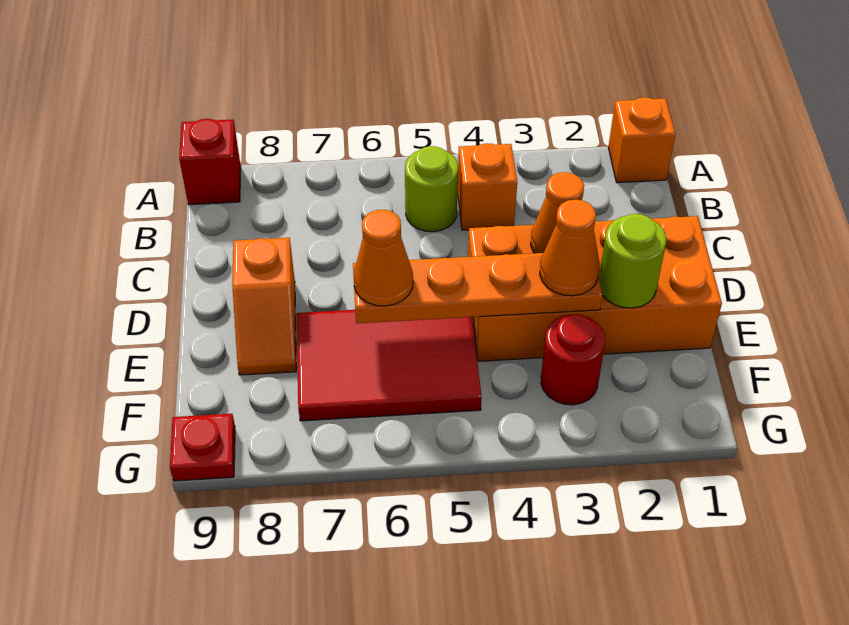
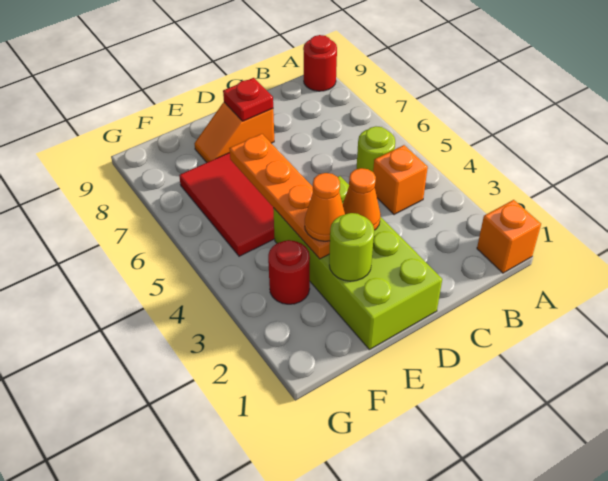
red 1x1 brick [179,119,241,205] -> red 1x1 round brick [303,35,337,91]
orange 2x4 brick [468,216,722,361] -> lime 2x4 brick [273,176,442,350]
orange 1x1 cone [354,210,413,306] -> none
red 1x1 plate [170,414,235,481] -> red 1x1 plate moved to [223,78,273,121]

